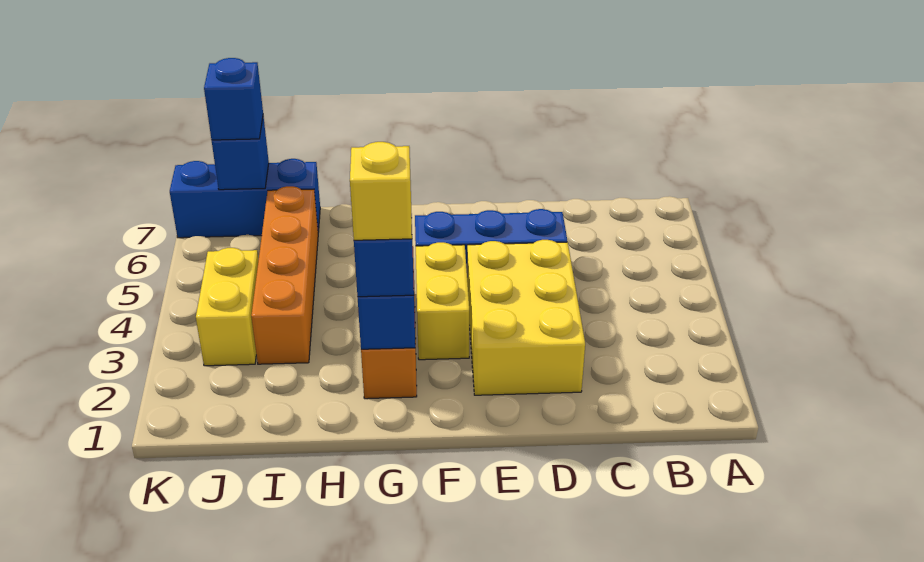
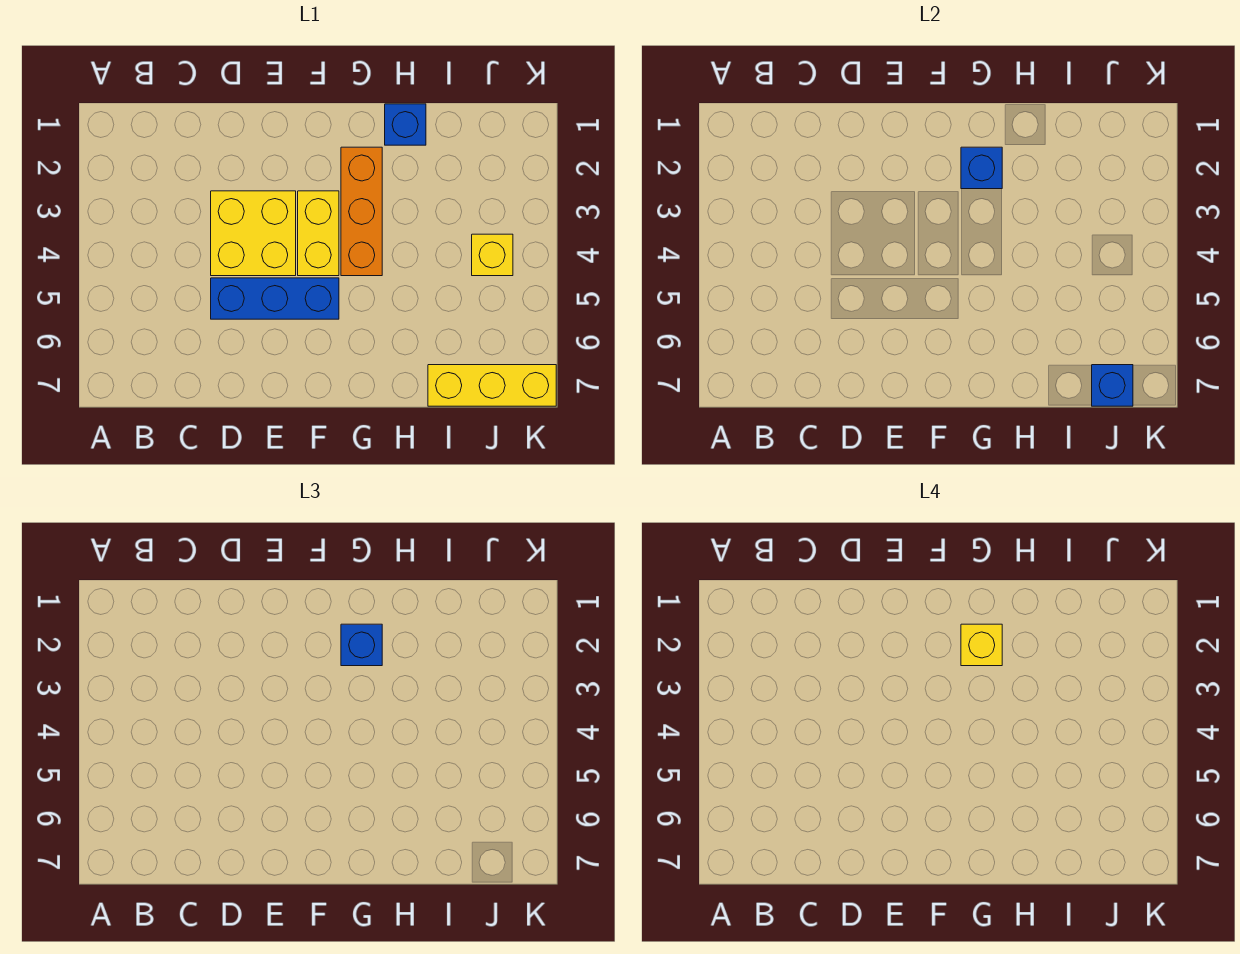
yellow 2x3 brick [467,240,585,395] -> yellow 2x2 brick [211,191,296,276]
orange 1x4 brick [251,186,318,364] -> none
blue 1x3 brick [170,159,320,238] -> yellow 1x3 brick [428,365,556,406]
yellow 1x2 brick [196,248,259,366] -> yellow 1x1 brick [472,234,513,276]
blue 1x1 brick [204,58,263,140] -> blue 1x1 brick moved to [385,104,426,145]

